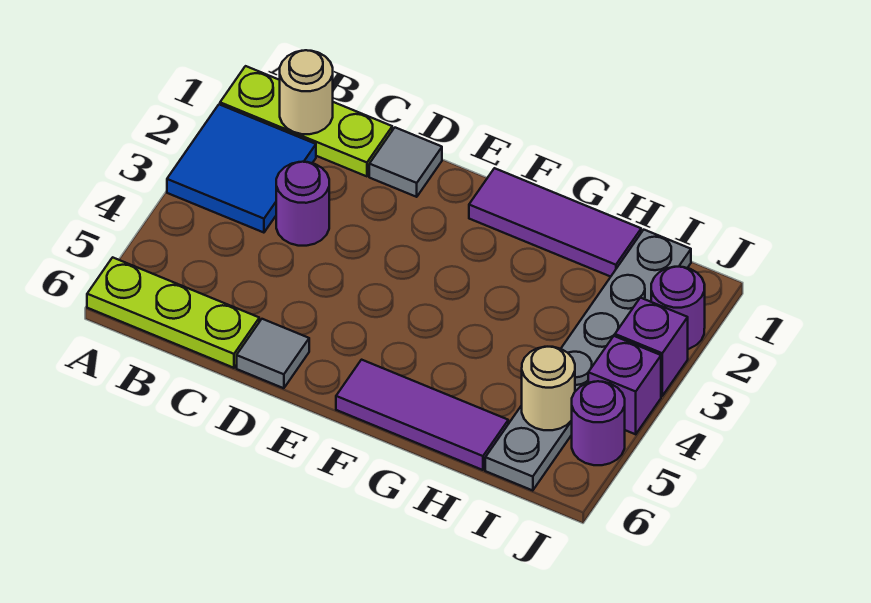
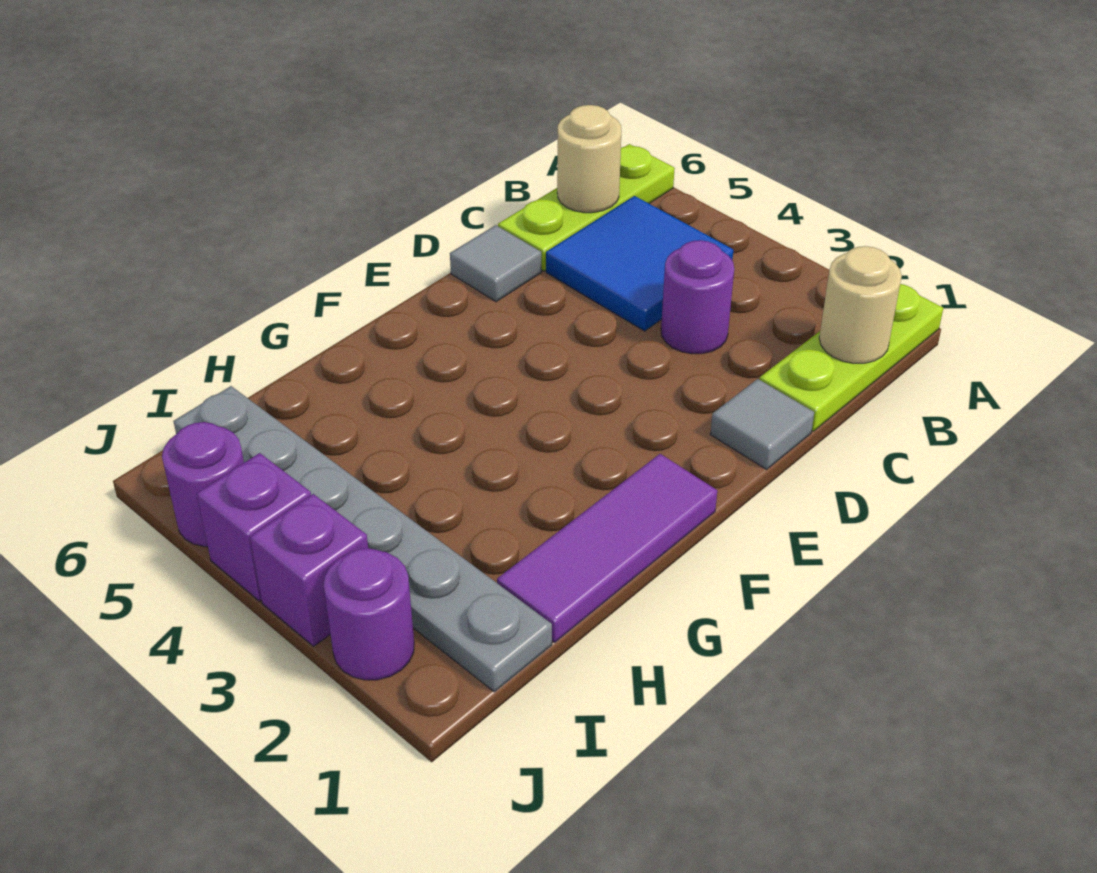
blue 2x2 tile [167,104,316,233] -> blue 2x2 tile moved to [546,196,733,331]
purple 1x3 tile [336,360,508,470] -> none
tan 1x1 round brick [522,347,575,430] -> tan 1x1 round brick moved to [557,105,621,213]

